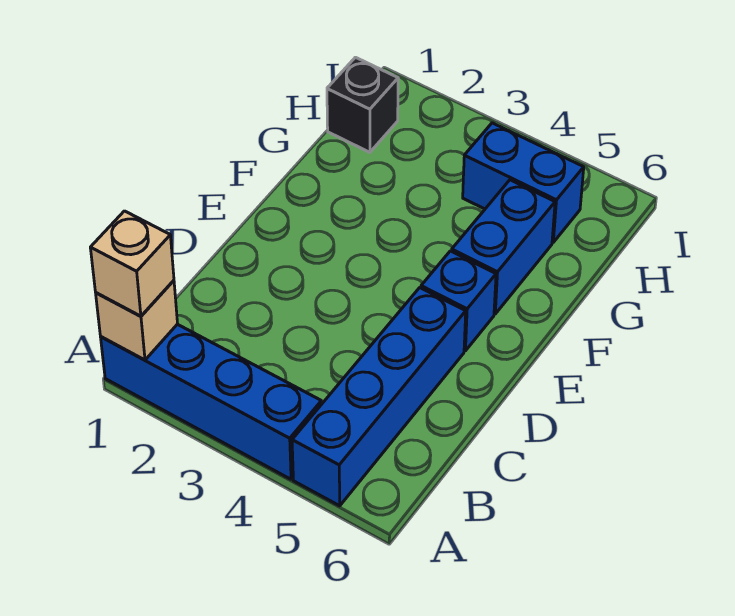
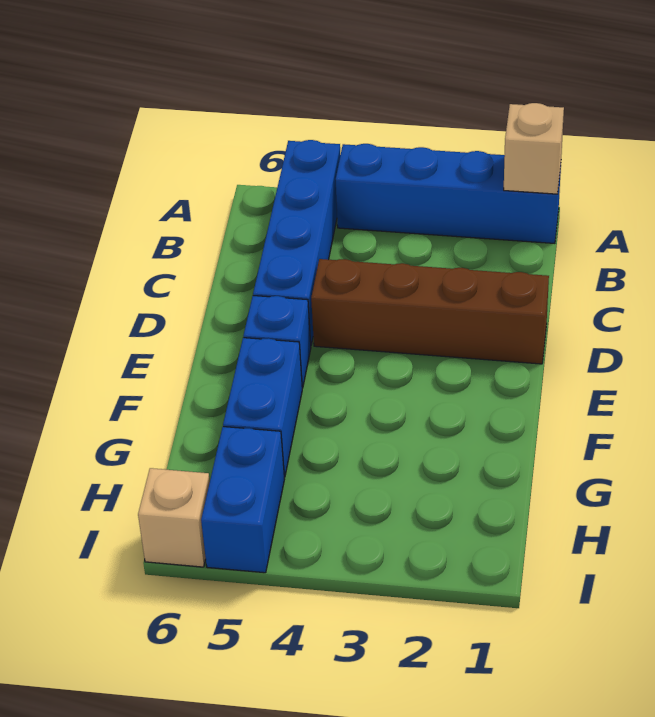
tan 1x1 brick [90,211,174,316] -> tan 1x1 brick moved to [138,468,210,567]
none -> brown 1x4 brick [311,259,549,364]
black 1x1 brick [327,57,398,152] -> none
blue 1x2 brick [463,123,584,242] -> blue 1x2 brick turned to [201,427,285,573]

